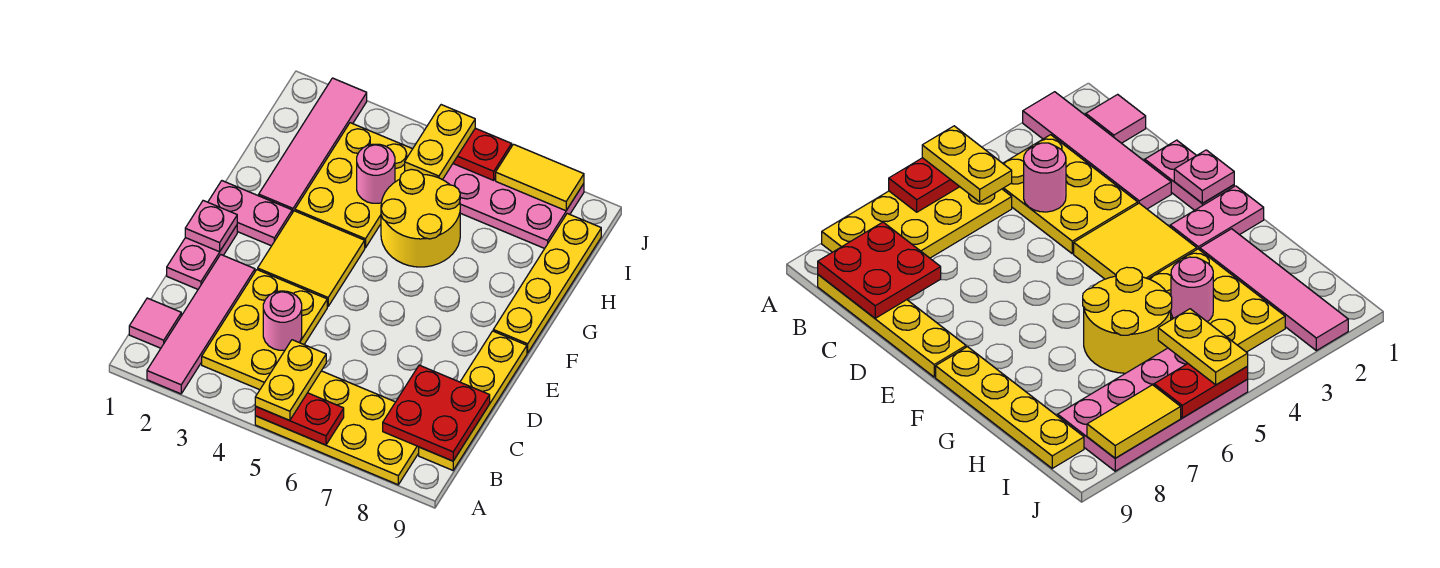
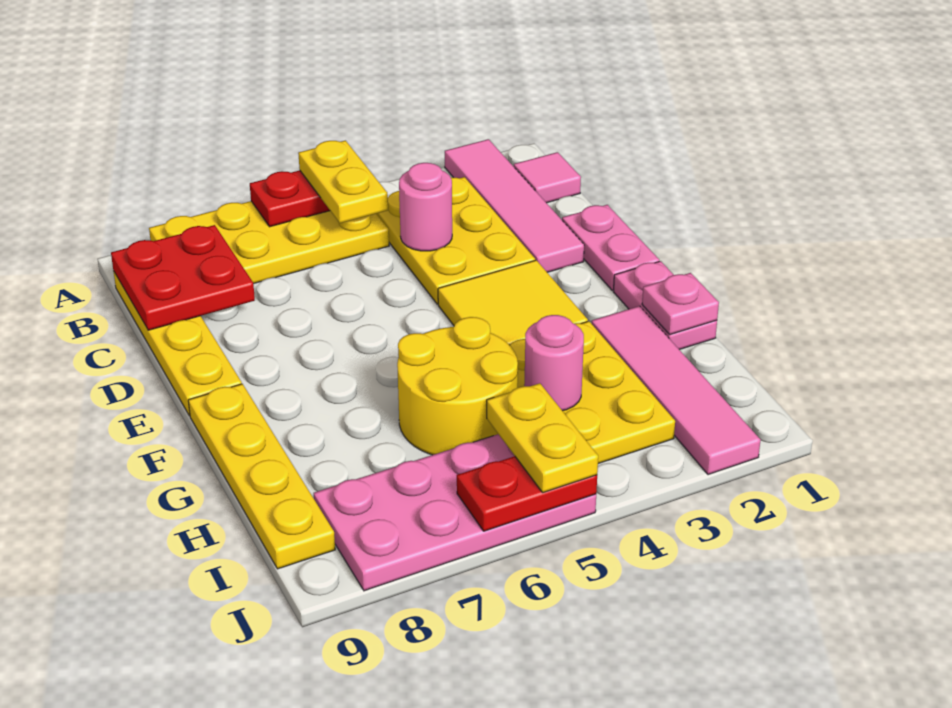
pink 1x1 plate [185,201,237,252] -> pink 1x1 plate moved to [642,273,719,335]
pink 1x2 plate [208,181,292,246] -> pink 1x2 plate turned to [613,261,717,350]
yellow 1x2 tile [496,144,584,211] -> none

